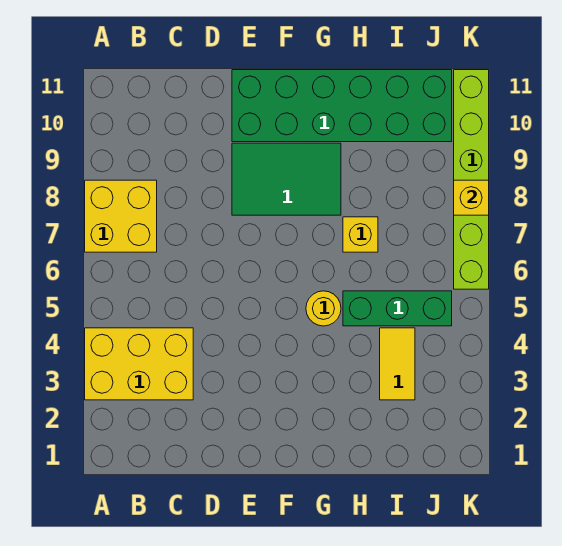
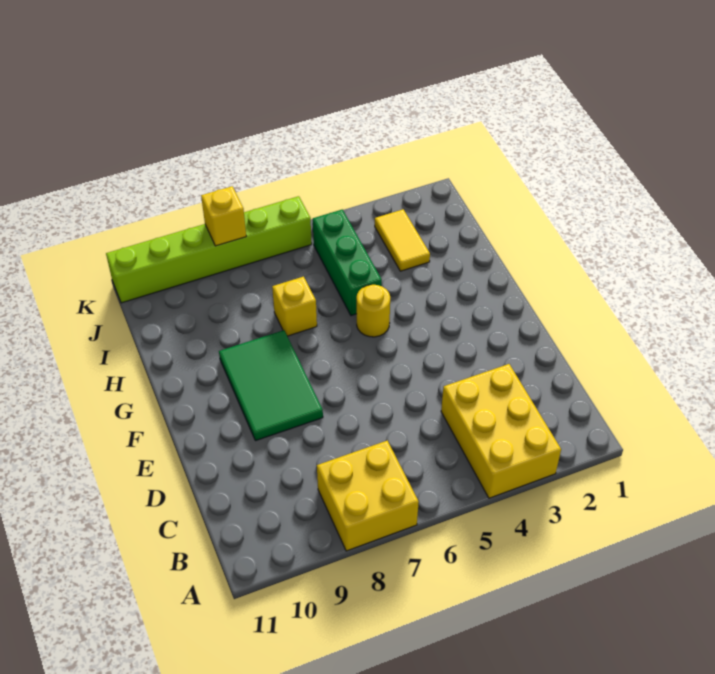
green 2x6 brick [232,70,452,142] -> none
yellow 1x2 tile [380,328,415,400] -> yellow 1x2 tile turned to [375,209,430,271]

